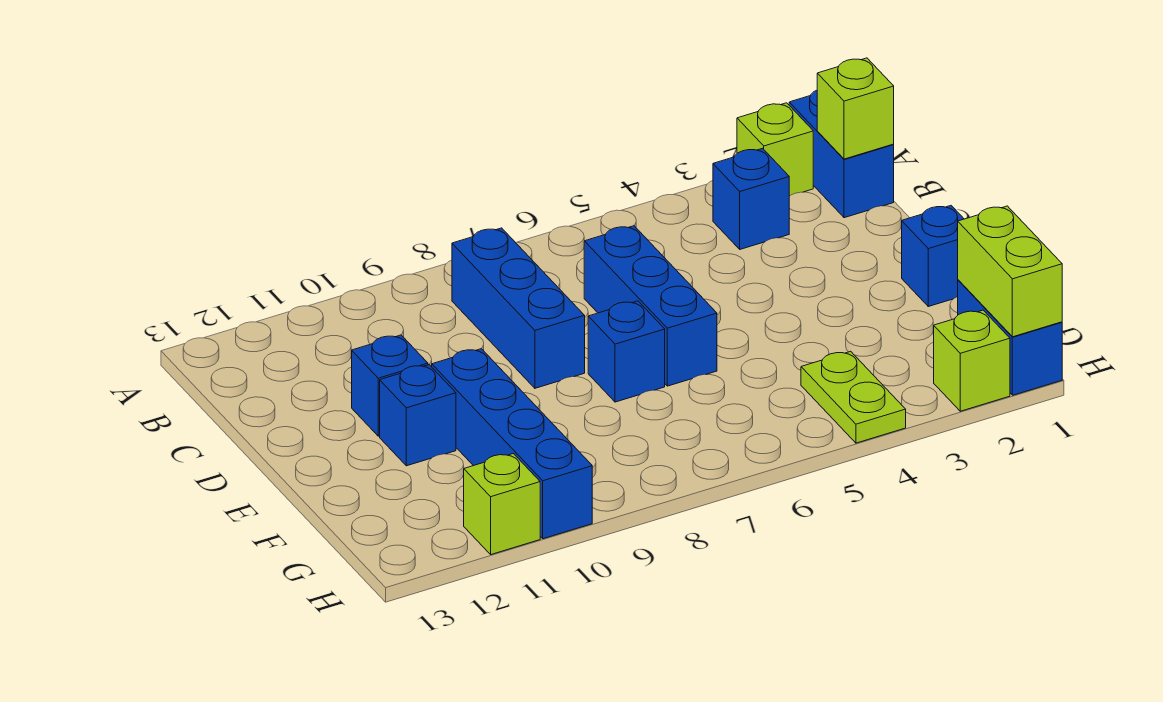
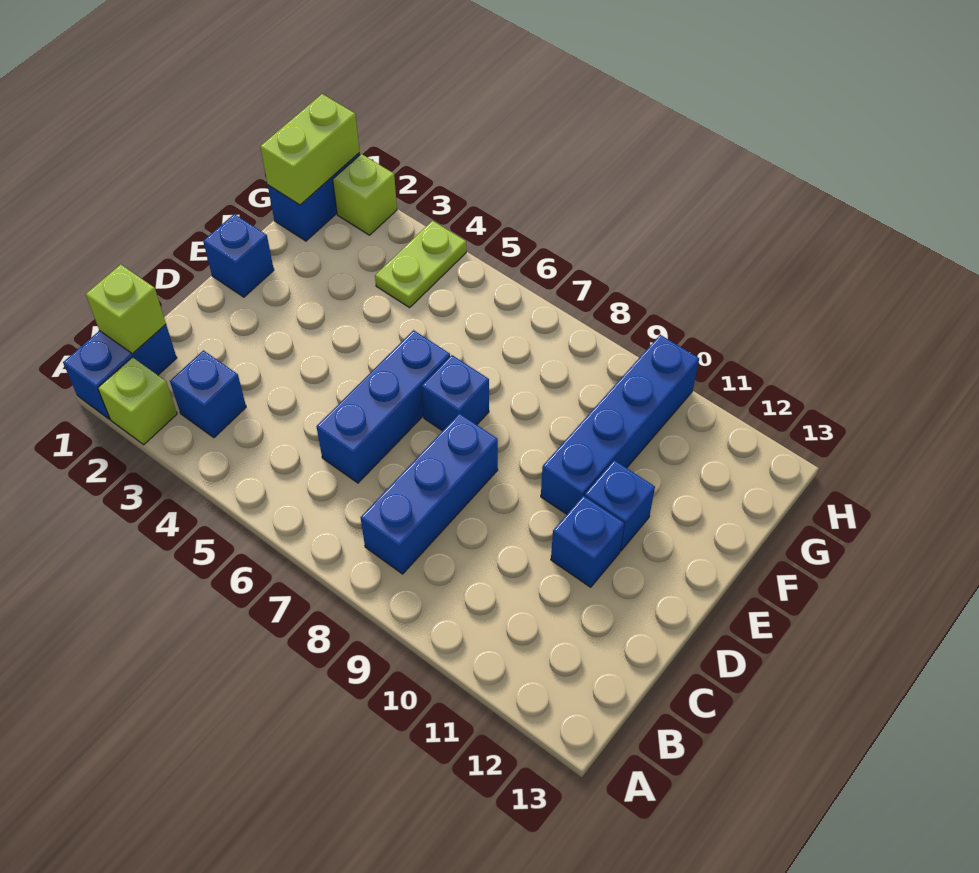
lime 1x1 brick [464,454,540,554] -> none

